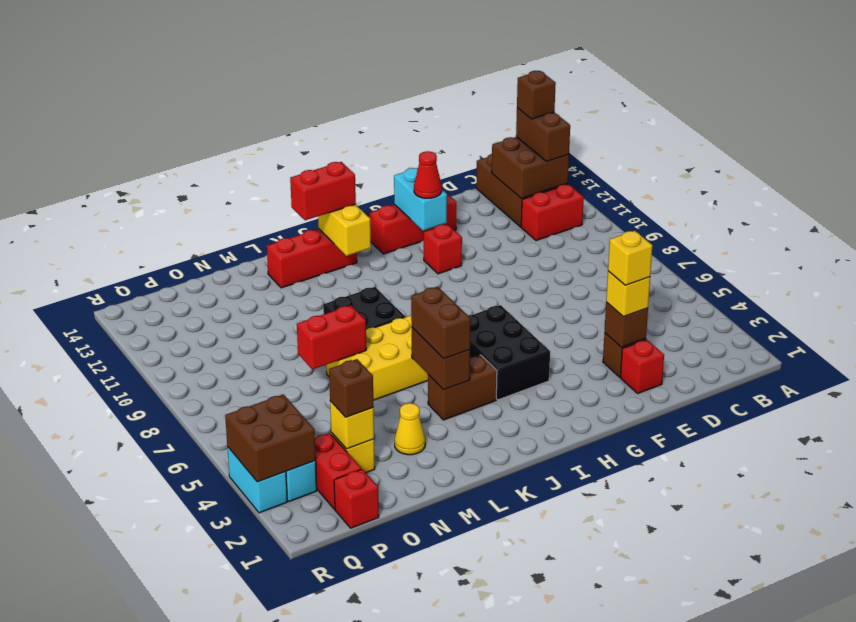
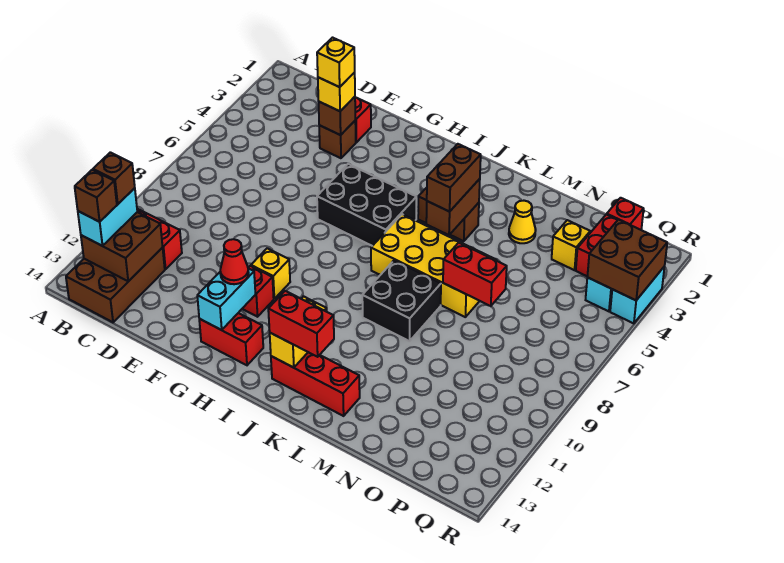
brown 1x2 brick [516,108,570,162] -> cyan 1x2 brick [78,188,137,246]
red 1x3 brick [369,189,456,254] -> red 1x2 brick [199,313,263,365]
black 2x3 brick [468,305,550,400] -> black 2x3 brick turned to [317,164,416,246]
yellow 1x1 brick [330,401,374,449] -> yellow 1x1 brick moved to [251,248,290,299]
brown 1x1 brick [329,359,374,417] -> brown 1x1 brick moved to [93,152,135,204]

